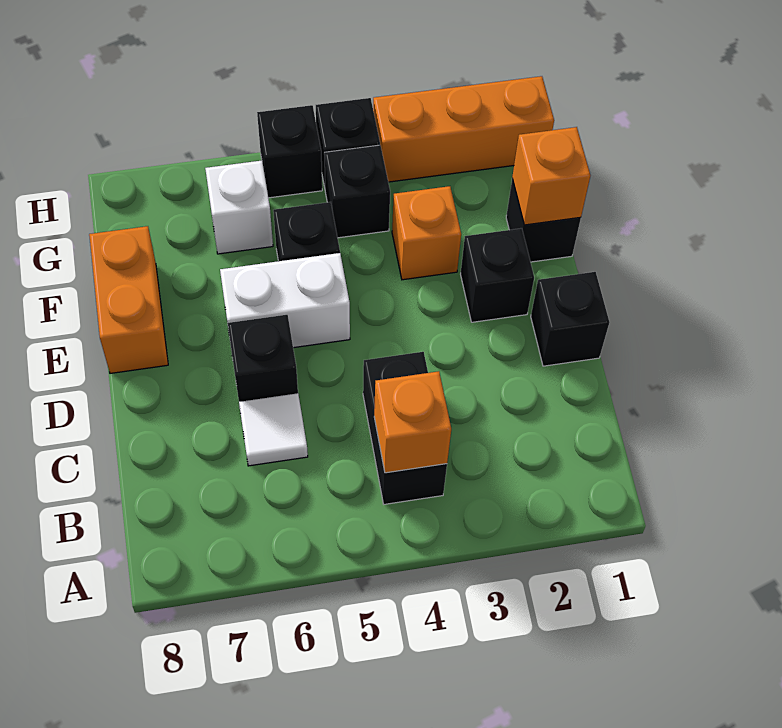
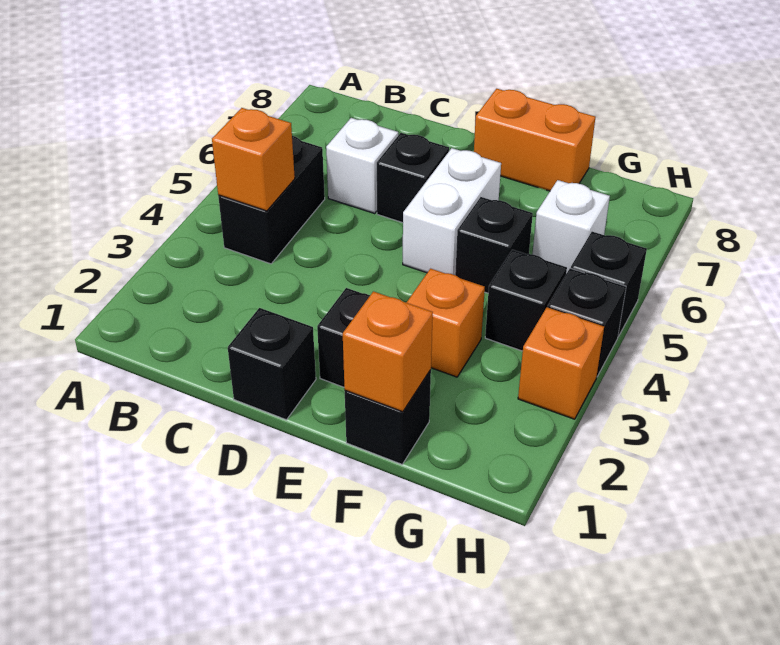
black 1x2 brick [363,352,447,504] -> black 1x2 brick turned to [218,136,325,264]
white 1x1 tile [239,393,308,466] -> white 1x1 brick [326,118,398,213]
orange 1x3 brick [373,76,554,182] -> orange 1x1 brick [518,307,604,419]

